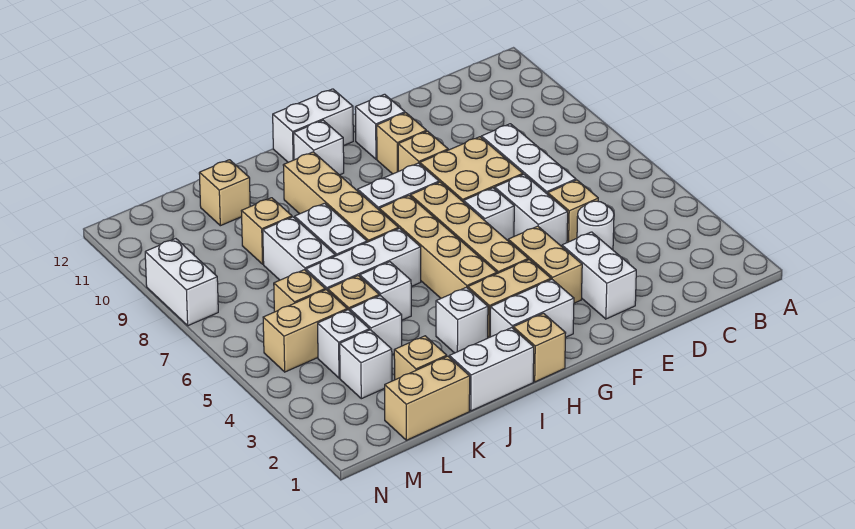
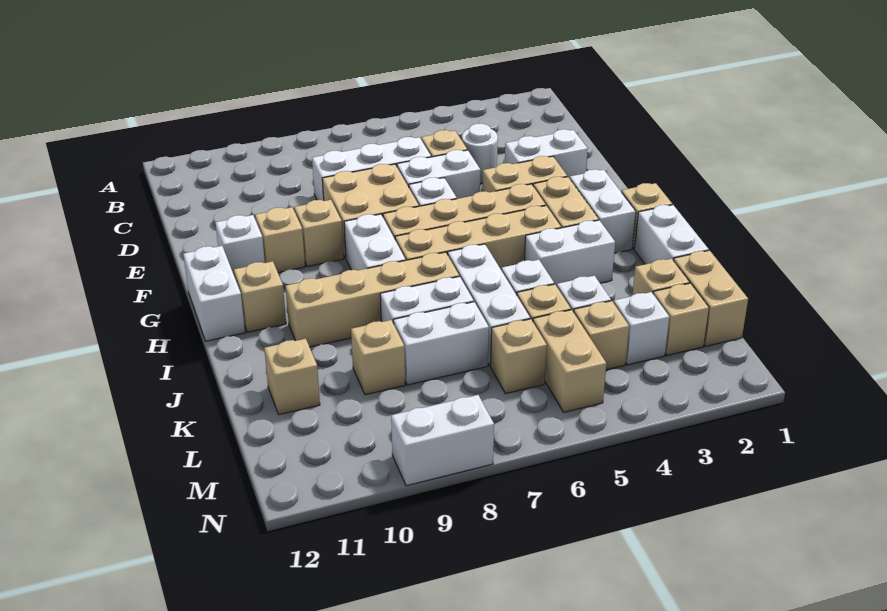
white 1x1 brick [294,120,344,175] -> tan 1x1 brick [234,261,286,332]
white 1x1 brick [436,287,488,353] -> white 1x2 brick [525,220,615,286]
none -> tan 1x1 brick [653,283,709,355]
white 1x1 brick [318,310,369,378] -> tan 1x1 brick [574,301,629,370]

